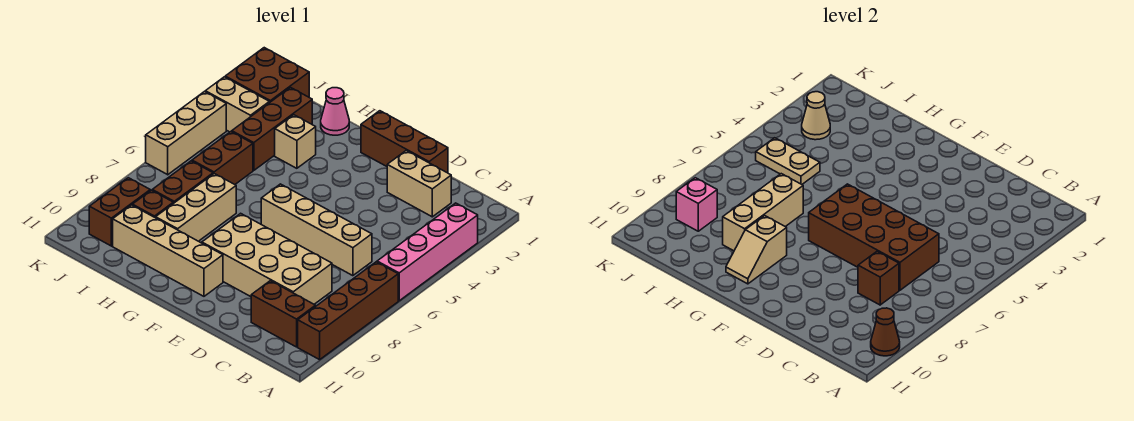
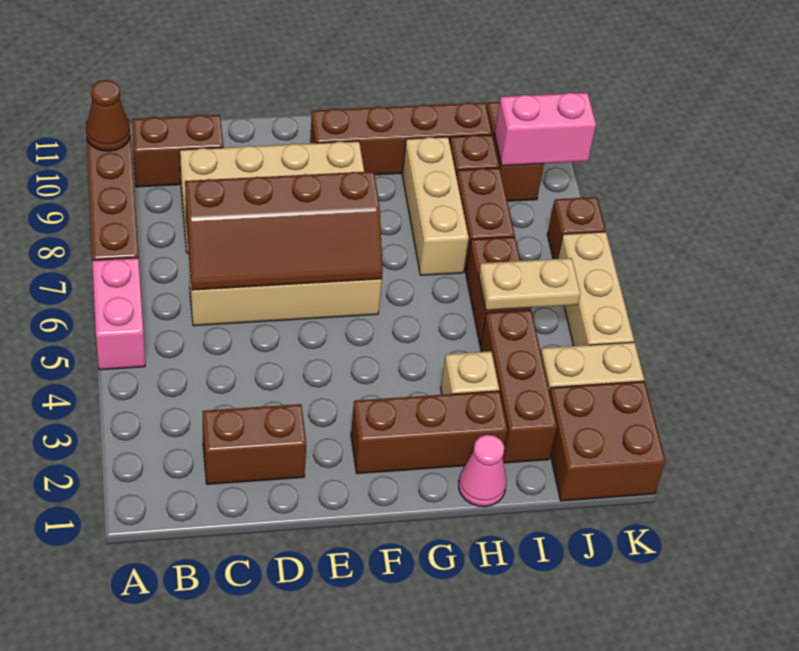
pink 1x4 brick [377,203,478,301] -> pink 1x2 brick [92,258,145,370]
tan 1x2 brick [387,151,451,217] -> brown 1x2 brick [203,404,306,484]
brown 2x4 brick [809,184,939,290] -> brown 2x4 slope [185,171,383,290]
brown 1x1 brick [858,251,899,305] -> brown 1x1 brick moved to [547,197,606,259]
brown 1x3 brick [361,111,448,173] -> brown 1x3 brick moved to [351,391,508,474]
tan 1x4 brick [113,205,223,296] -> brown 1x4 brick [310,103,492,175]
tan 1x2 slope [726,216,787,284] -> none
tan 1x3 brick [723,174,803,251] -> none
tan 1x1 cone [802,92,830,140] -> none
pink 1x1 brick [676,178,717,231] -> pink 1x2 brick [495,93,596,166]

